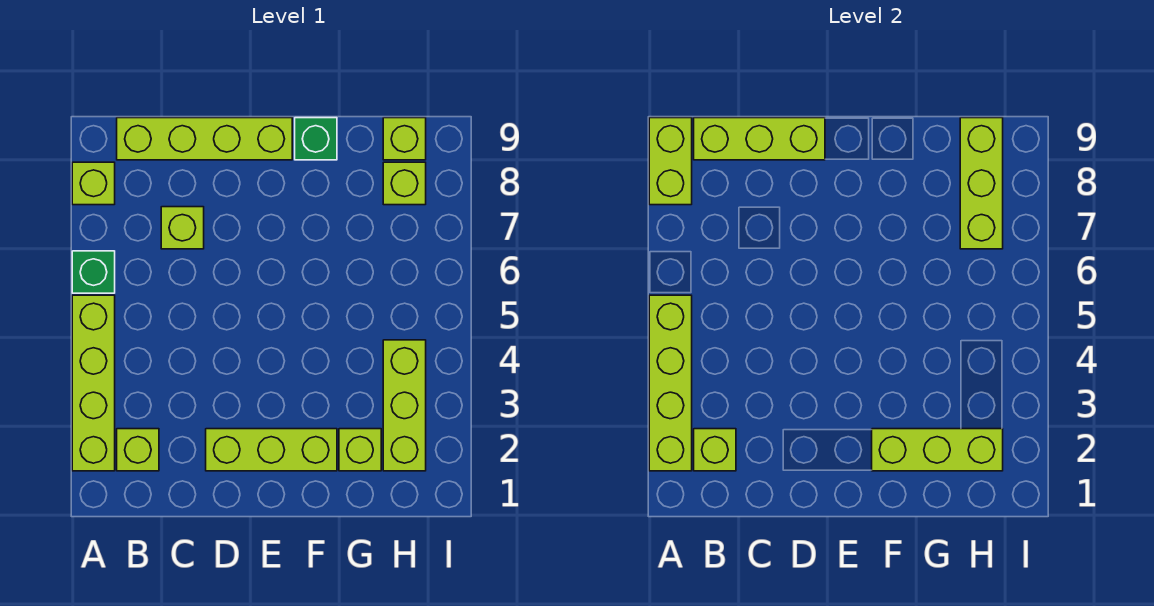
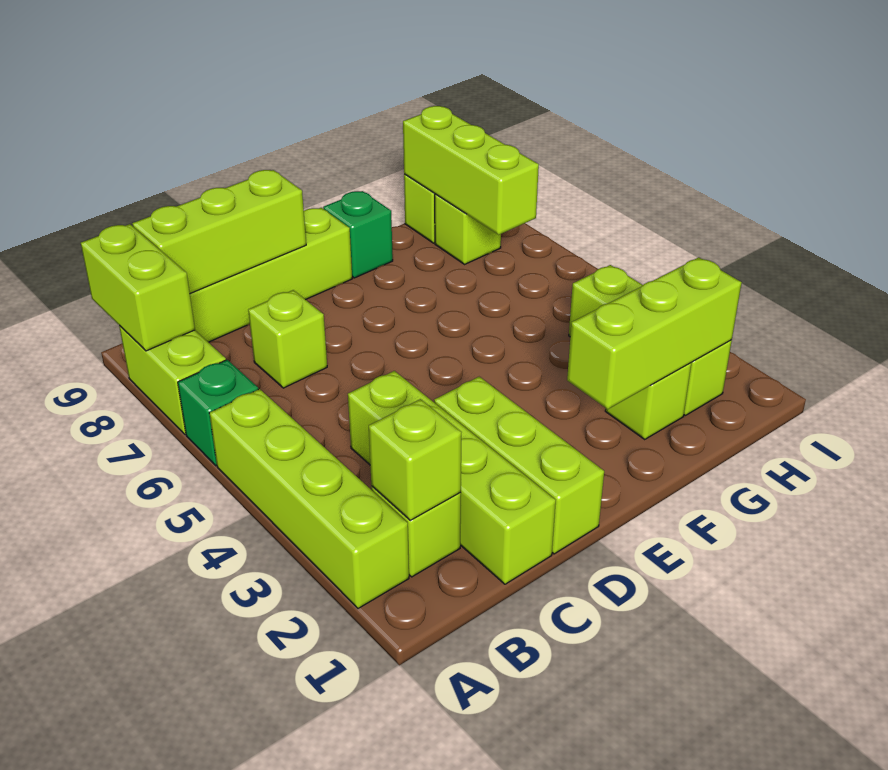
lime 1x4 brick [649,295,692,471] -> lime 1x4 brick moved to [348,371,556,584]
lime 1x1 brick [72,162,115,205] -> lime 1x2 brick [119,325,226,435]
lime 1x3 brick [206,429,337,471] -> lime 1x3 brick turned to [434,377,604,554]

